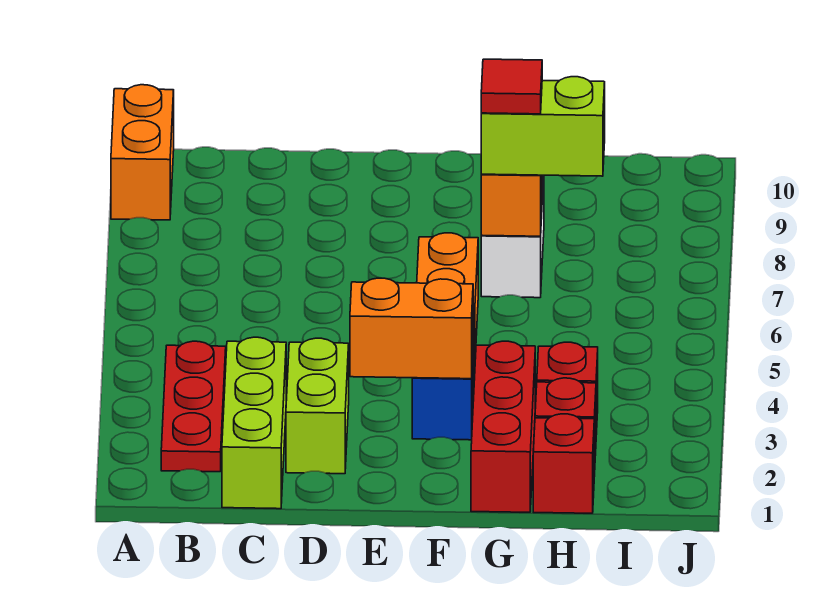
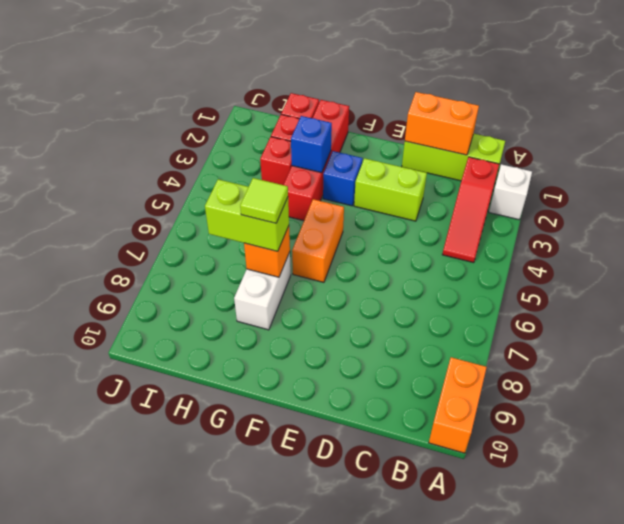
none -> white 1x1 brick [489,164,532,220]
red 1x3 plate [161,341,226,472] -> red 1x3 slope [442,157,499,263]
lime 1x3 brick [222,337,286,509] -> lime 1x3 brick turned to [402,134,505,181]
lime 1x2 brick [286,338,349,474] -> lime 1x2 brick turned to [354,158,427,221]
orange 1x2 brick [350,278,473,379] -> orange 1x2 brick moved to [405,92,479,155]
red 1x3 brick [471,341,535,512] -> red 1x4 brick [284,100,349,221]
none -> blue 1x1 brick [291,116,332,173]
red 1x1 tile [481,59,542,114] -> lime 1x1 tile [240,178,288,223]

